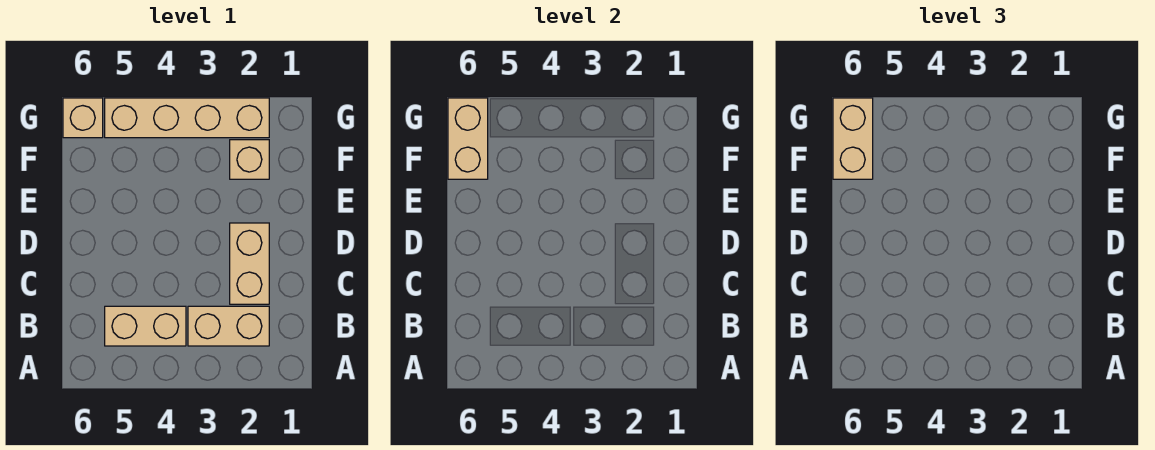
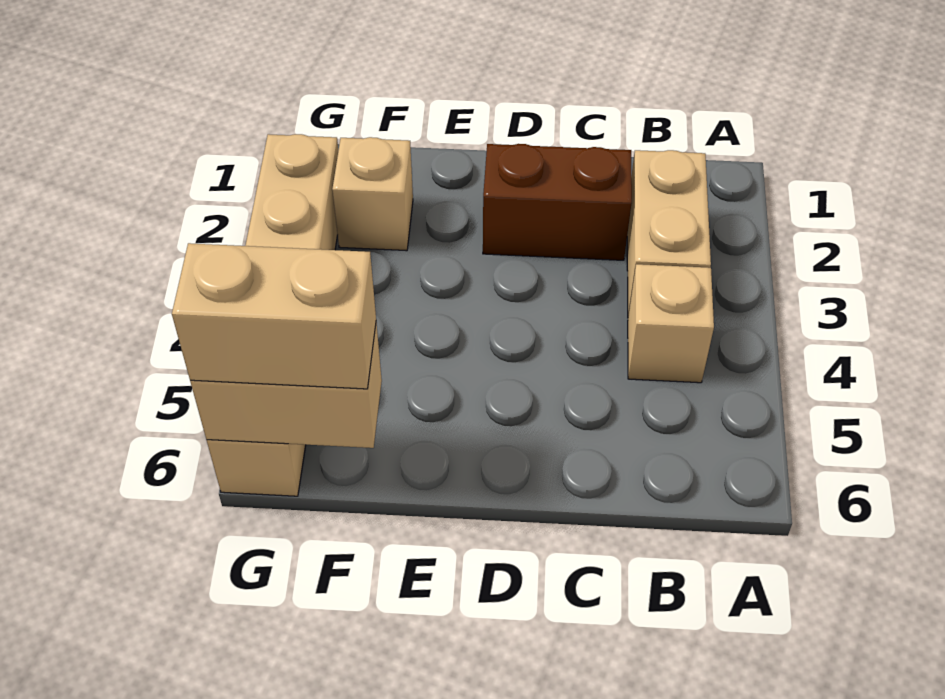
tan 1x2 brick [105,306,186,346] -> tan 1x1 brick [628,264,714,383]
tan 1x2 brick [230,223,269,304] -> brown 1x2 brick [483,144,632,260]

